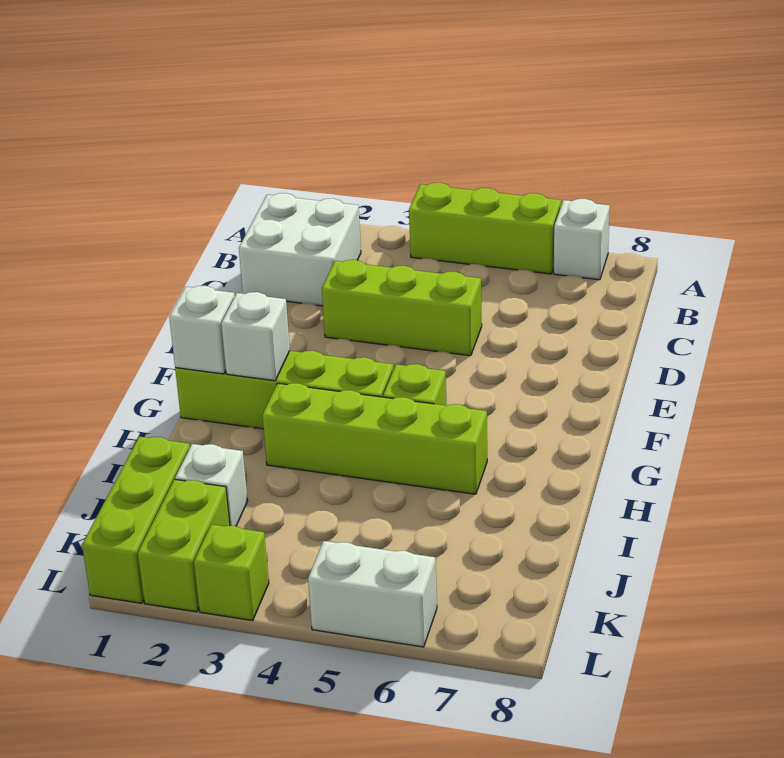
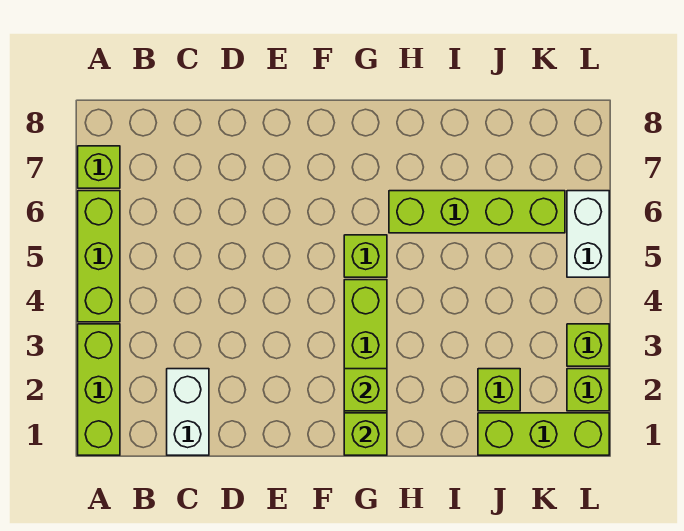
white 1x1 brick [554,199,610,280] -> lime 1x1 brick [78,146,120,188]
white 2x2 brick [239,193,361,306] -> white 1x2 brick [167,369,209,455]
lime 1x3 brick [322,260,482,356] -> lime 1x3 brick moved to [78,324,120,455]
white 1x1 brick [169,286,235,374] -> lime 1x1 brick [344,413,387,455]
white 1x1 brick [221,292,290,381] -> lime 1x1 brick [344,369,387,411]
lime 1x4 brick [262,383,487,494] -> lime 1x4 brick turned to [389,191,565,233]
white 1x1 brick [175,444,248,526] -> lime 1x1 brick [478,369,520,411]
lime 1x2 brick [138,479,230,612] -> lime 1x1 brick [567,369,609,411]

